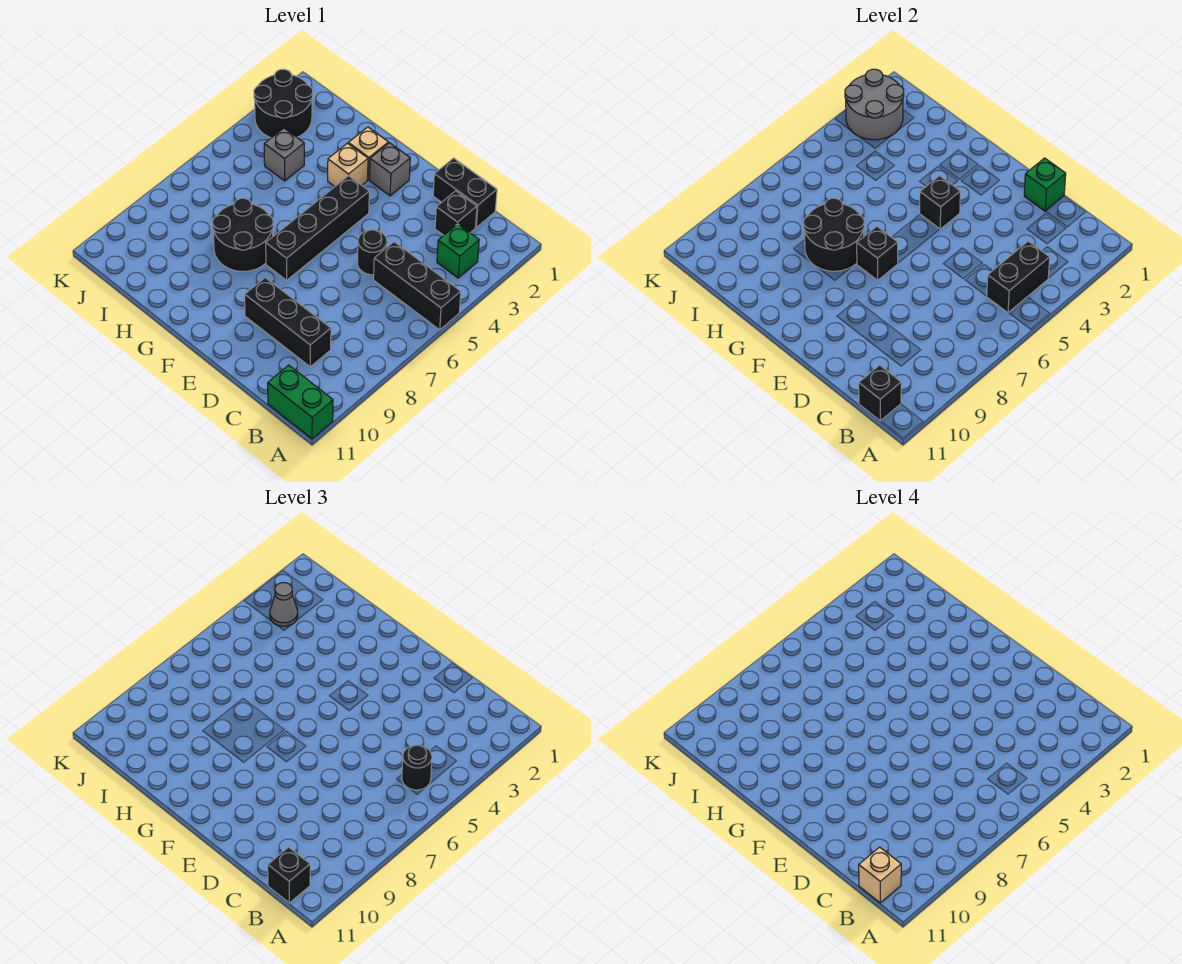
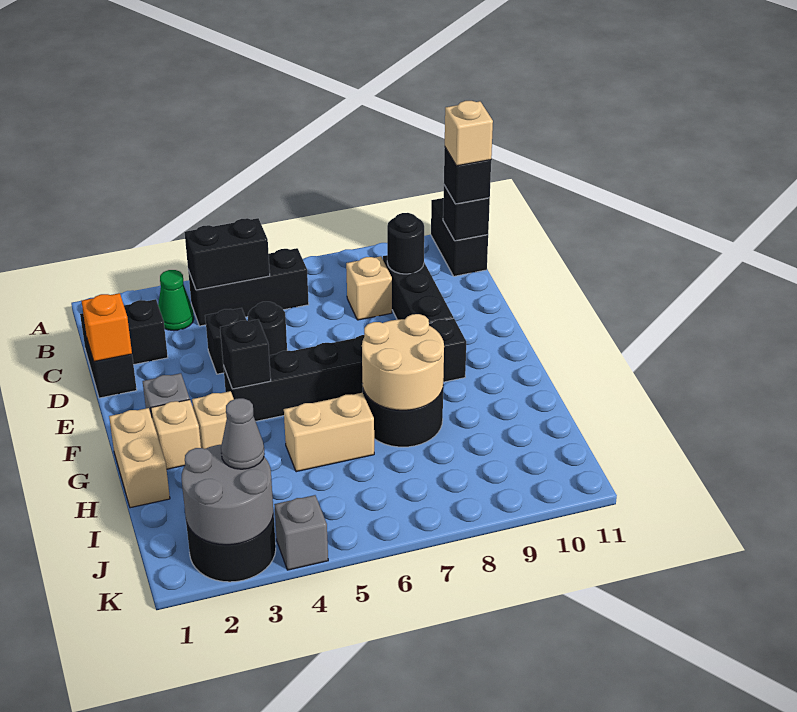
black 1x3 brick [374,242,461,330] -> black 1x3 brick turned to [188,248,309,326]
green 1x2 brick [268,365,333,439] -> black 1x2 brick [431,198,488,276]
green 1x1 brick [437,224,479,278] -> green 1x1 cone [158,270,194,331]
black 1x1 round brick [402,745,432,790] -> black 1x1 round brick moved to [387,213,424,274]
none -> tan 1x1 brick [346,256,392,320]
green 1x1 brick [1024,158,1066,211] -> orange 1x1 brick [81,293,132,361]
black 1x4 brick [266,176,369,280] -> black 1x6 brick [223,318,466,421]
black 1x1 brick [857,227,898,280] -> black 1x1 brick moved to [205,308,247,374]
none -> tan 1x2 brick [109,408,170,508]
black 2x2 round brick [804,198,864,271] -> tan 2x2 round brick [362,314,444,410]
none -> tan 1x2 brick [284,393,374,472]
grey 1x1 brick [264,128,304,181] -> grey 1x1 brick moved to [274,495,328,570]

